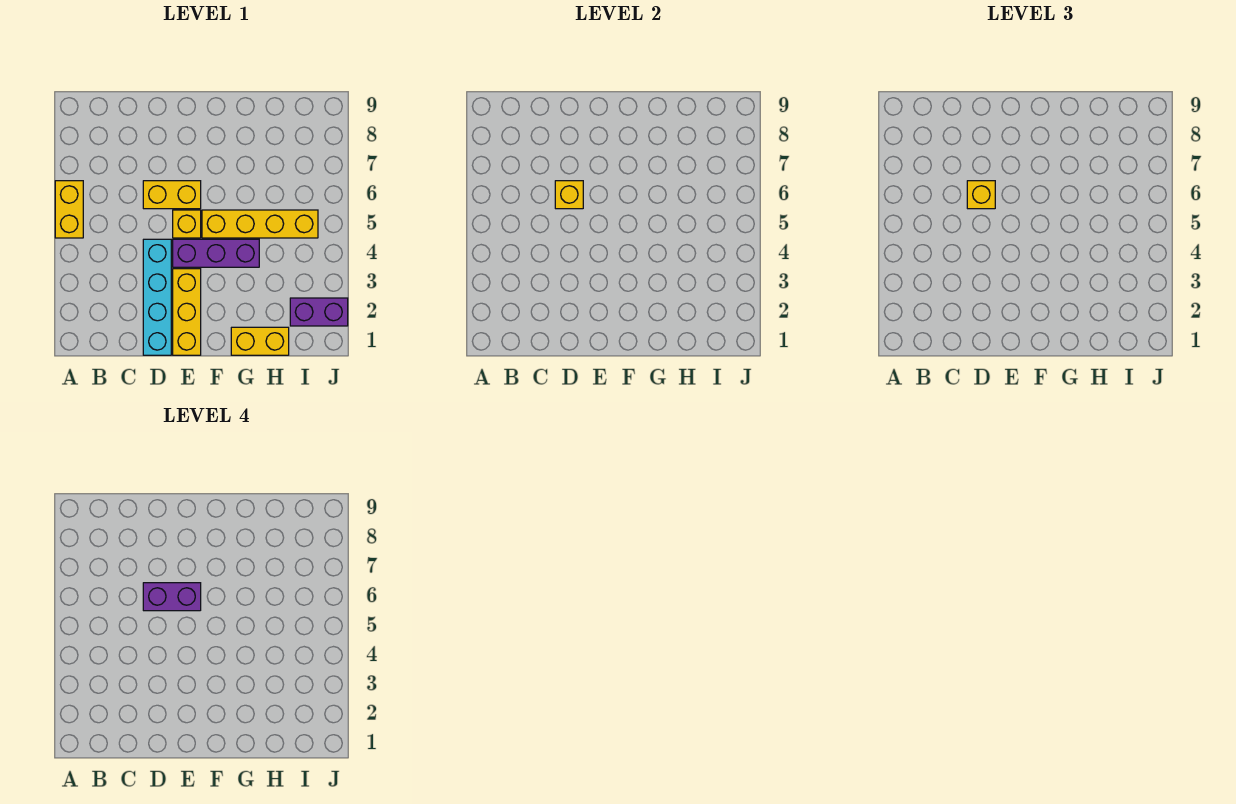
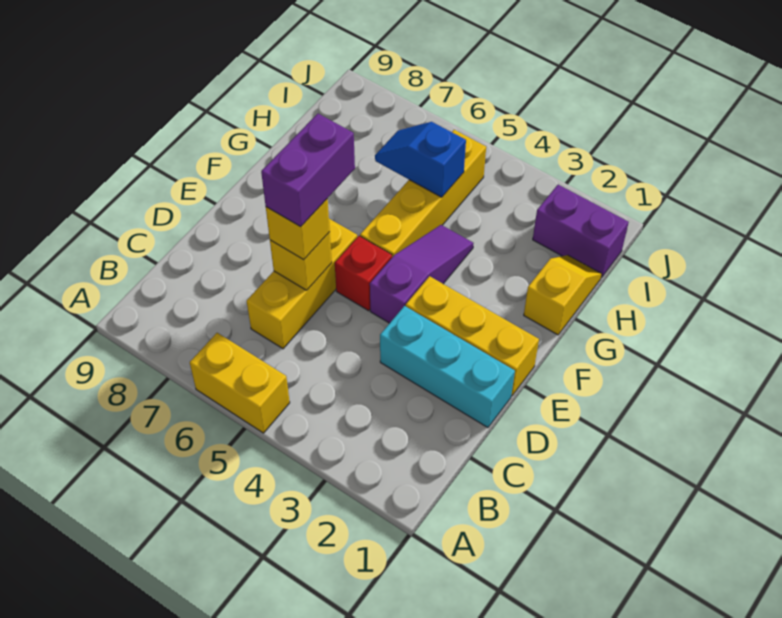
cyan 1x4 brick [143,239,171,355] -> cyan 1x3 brick [380,306,515,428]
yellow 1x2 brick [143,181,201,209] -> yellow 1x3 brick [247,219,357,349]
purple 1x3 brick [173,239,259,267] -> purple 1x3 slope [370,225,474,323]
yellow 1x1 brick [173,210,201,238] -> red 1x1 brick [335,236,392,311]
yellow 1x2 brick [231,327,289,355] -> yellow 1x2 slope [524,255,602,335]
none -> blue 1x2 slope [375,122,466,197]
purple 1x2 brick [290,298,348,326] -> purple 1x2 brick turned to [533,185,629,277]

